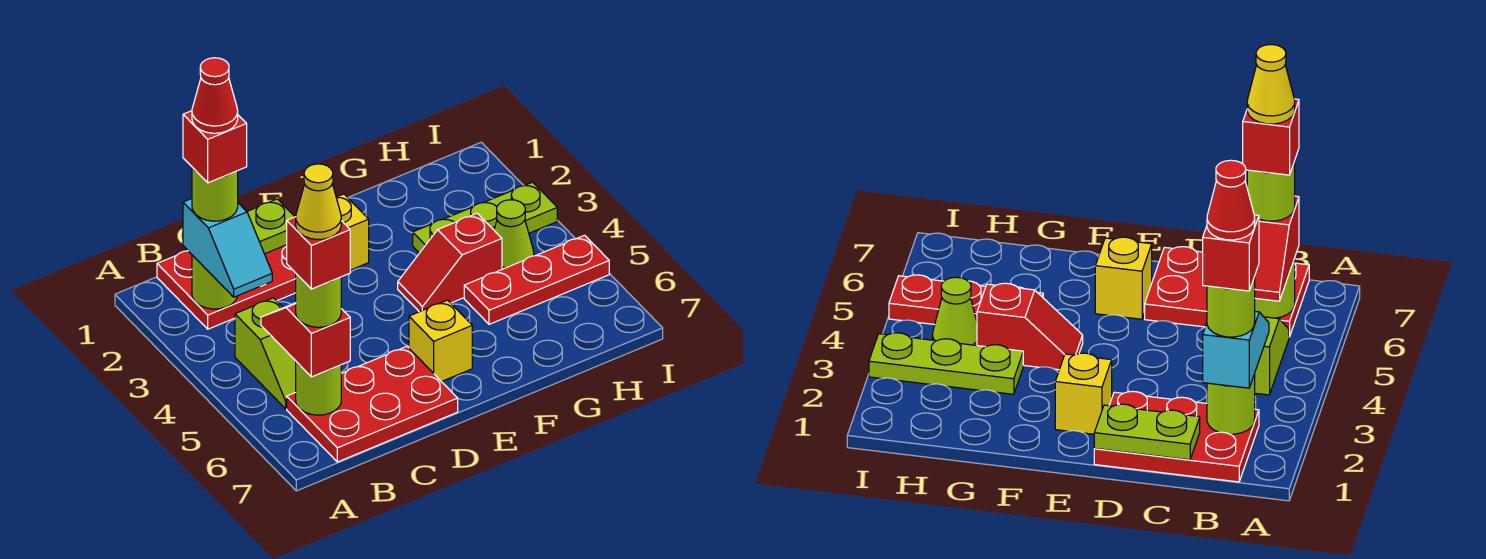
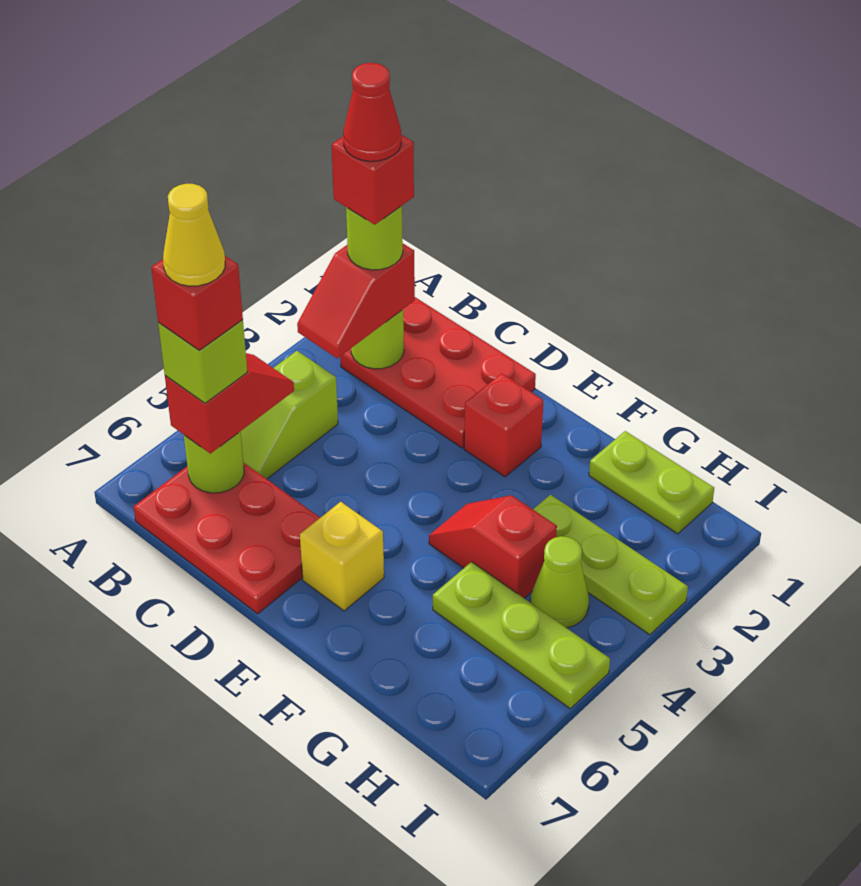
cyan 1x2 slope [183,199,272,297] -> red 1x2 slope [297,244,415,358]
lime 1x1 round brick [296,274,341,327] -> lime 1x1 brick [158,320,247,403]
lime 1x2 plate [247,199,295,254] -> lime 1x2 plate moved to [589,431,714,534]
yellow 1x1 brick [336,194,369,270] -> red 1x1 brick [464,373,544,477]
red 1x3 plate [464,235,609,324] -> lime 1x3 plate [433,562,610,709]

